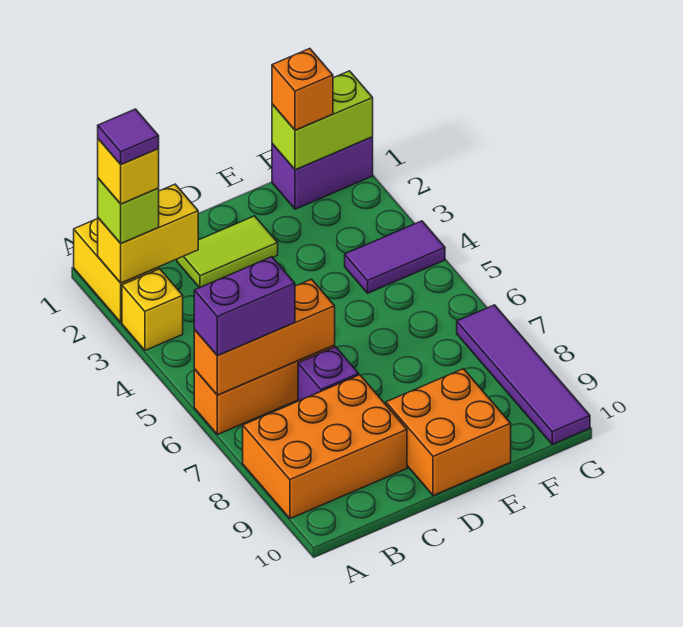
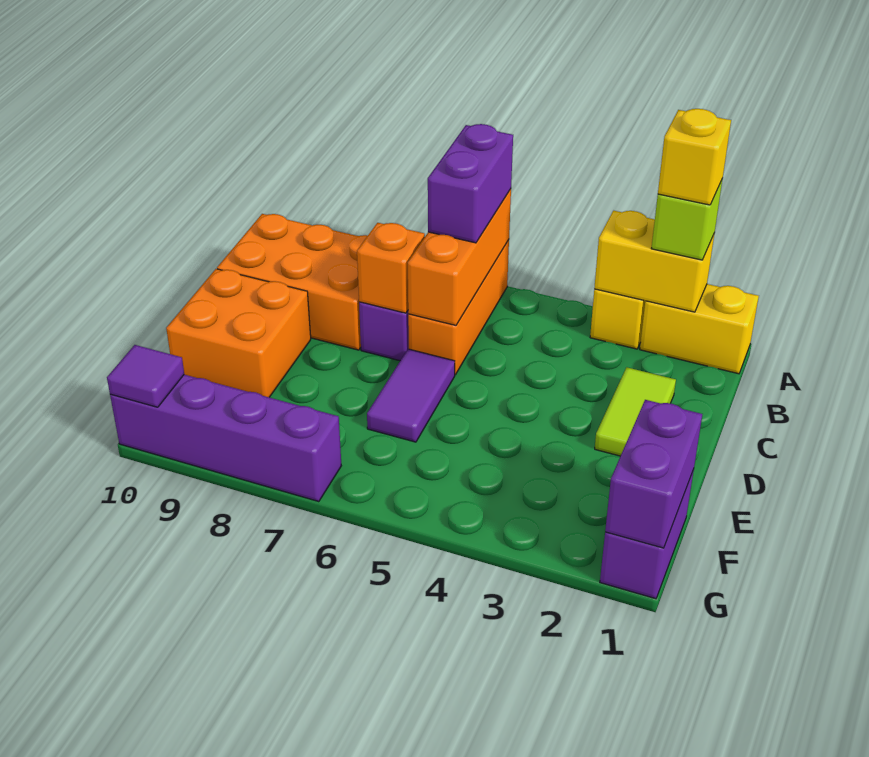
yellow 1x2 brick [98,184,198,283] -> yellow 1x2 brick turned to [594,211,714,312]
purple 1x1 tile [98,109,159,164] -> purple 1x1 tile moved to [107,345,184,407]
orange 2x3 brick [243,375,407,519] -> orange 2x3 brick turned to [217,214,367,350]
lime 1x2 brick [272,71,373,170] -> purple 1x2 brick [605,400,702,548]
orange 1x1 brick [272,49,333,130] -> orange 1x1 brick moved to [357,223,425,313]
purple 1x2 tile [345,221,445,293] -> purple 1x2 tile moved to [367,349,455,442]
purple 1x4 tile [457,305,590,444] -> purple 1x4 brick [110,375,341,502]

